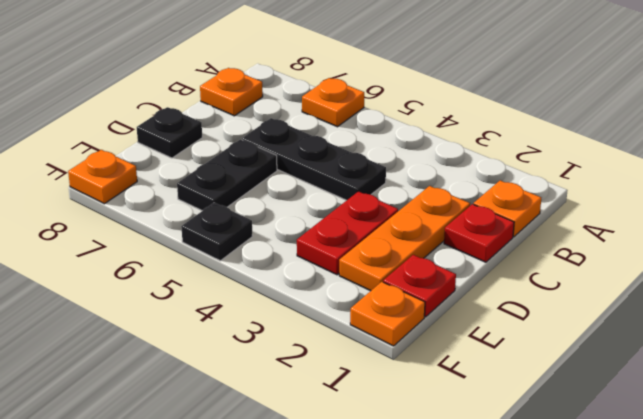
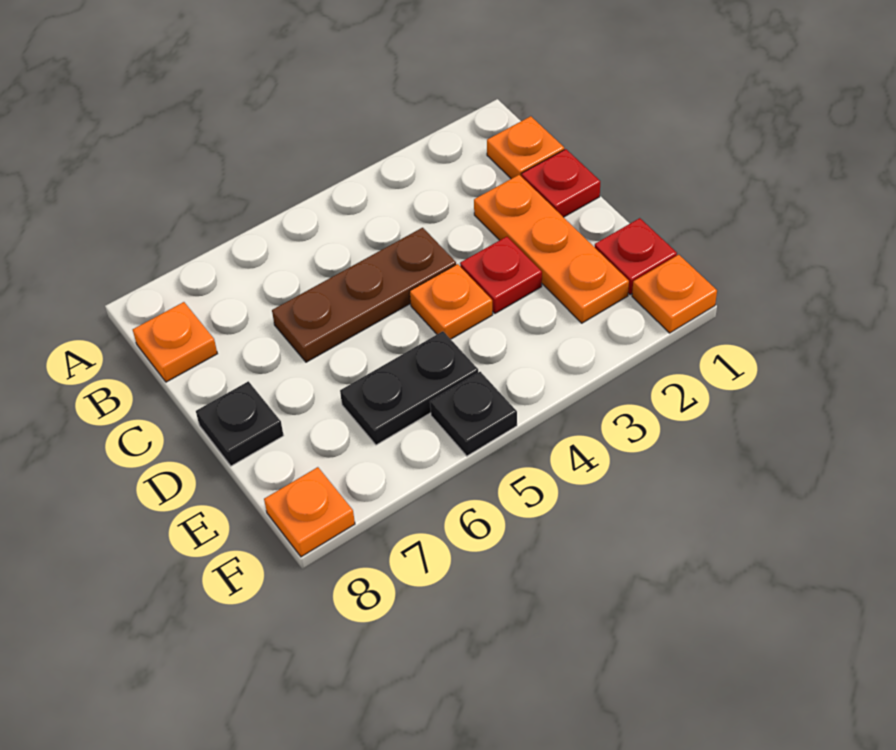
orange 1x1 plate [302,78,364,127] -> orange 1x1 plate moved to [410,264,493,339]
black 1x3 plate [242,118,386,200] -> brown 1x3 plate [272,228,456,362]
red 1x2 plate [297,191,398,275] -> red 1x1 plate [460,237,542,313]
black 1x2 plate [177,139,277,210] -> black 1x2 plate turned to [340,331,478,445]

